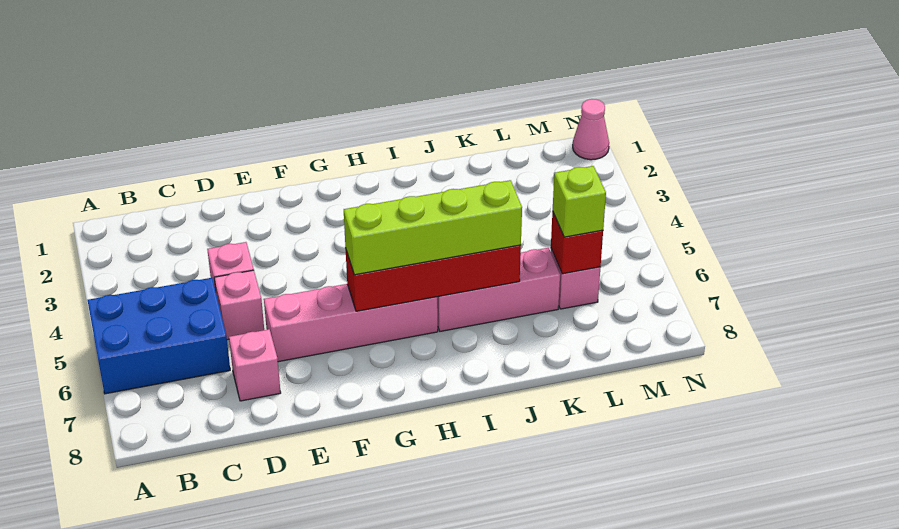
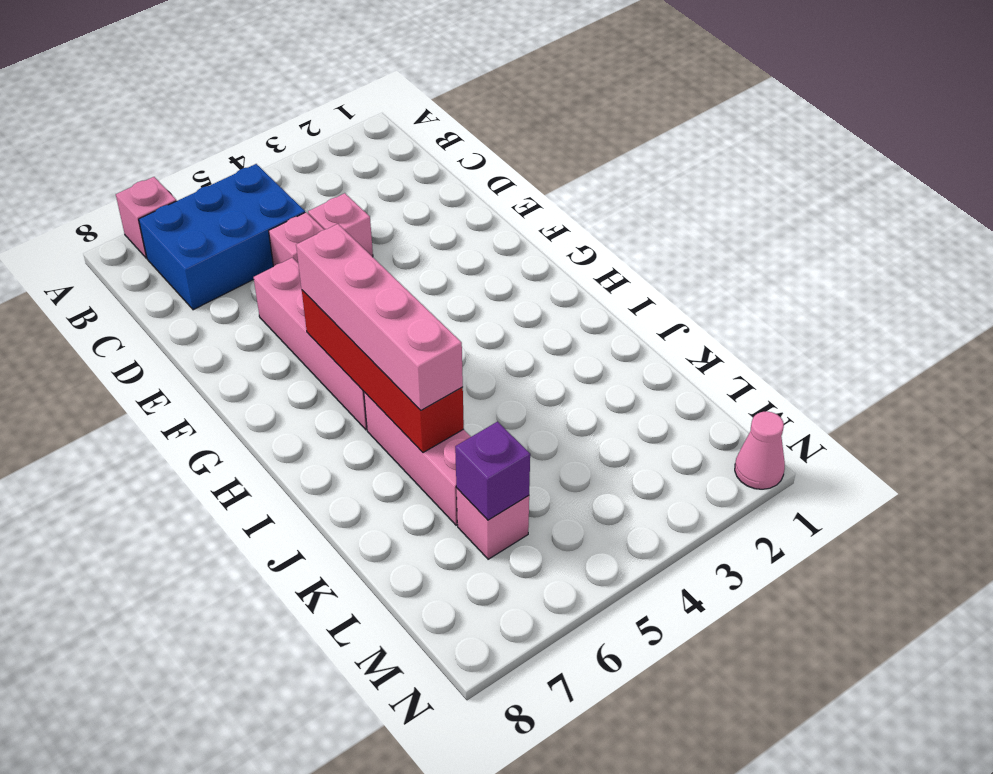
blue 2x3 brick [88,278,230,394] -> blue 2x3 brick turned to [139,164,305,310]
pink 1x1 brick [229,329,281,401] -> pink 1x1 brick moved to [116,177,176,258]
lime 1x4 brick [344,180,522,275] -> pink 1x4 brick [296,224,463,410]
red 1x1 brick [551,211,603,274] -> purple 1x1 brick [455,422,530,520]
lime 1x1 brick [553,166,606,237] -> none

